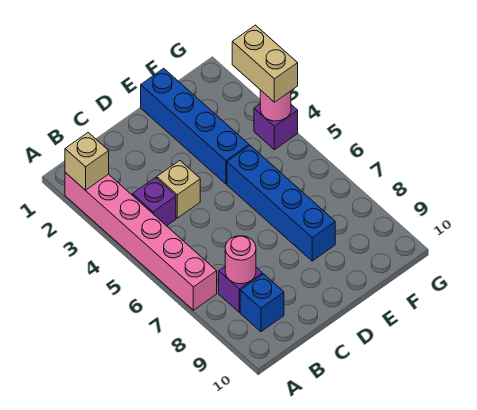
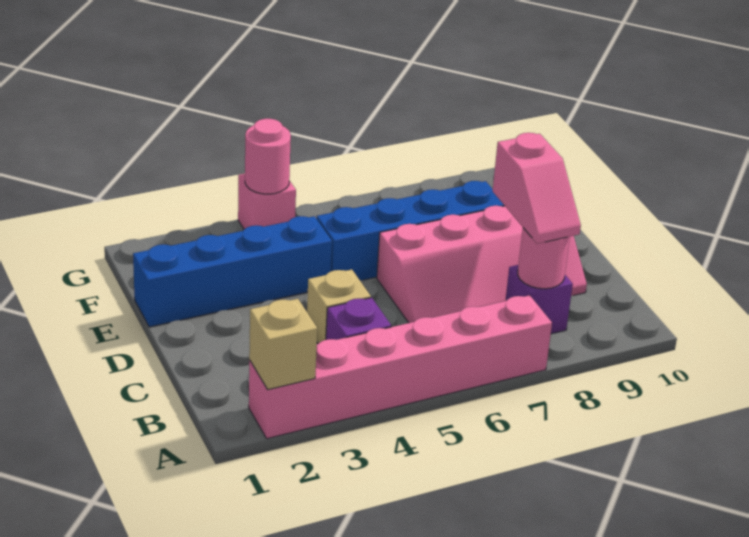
none -> pink 1x2 slope [493,133,581,244]
blue 1x1 brick [240,274,284,331] -> none
none -> pink 2x4 slope [377,206,587,323]
tan 1x2 brick [232,25,298,102] -> none
purple 1x1 brick [254,104,298,150] -> pink 1x1 brick [238,174,296,229]

